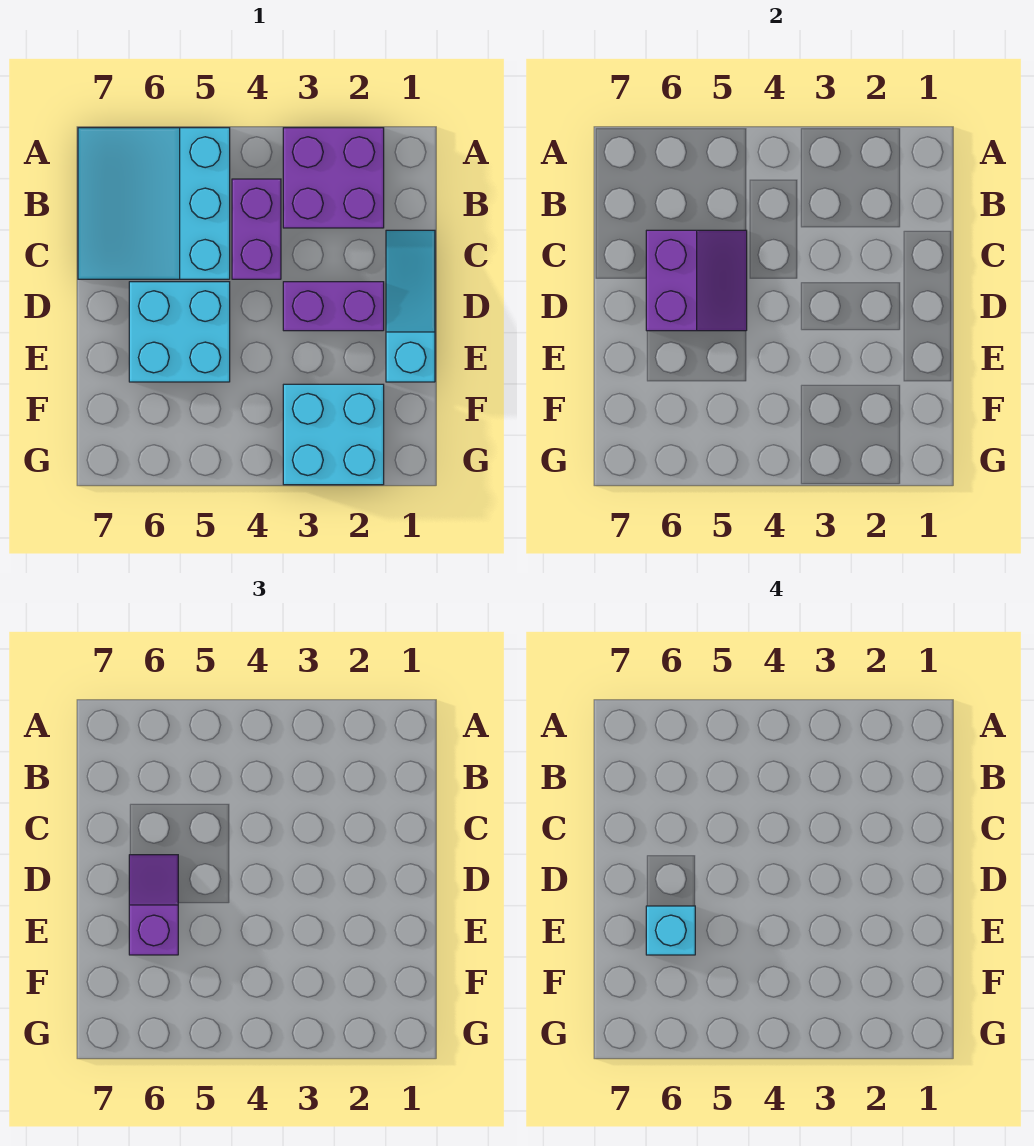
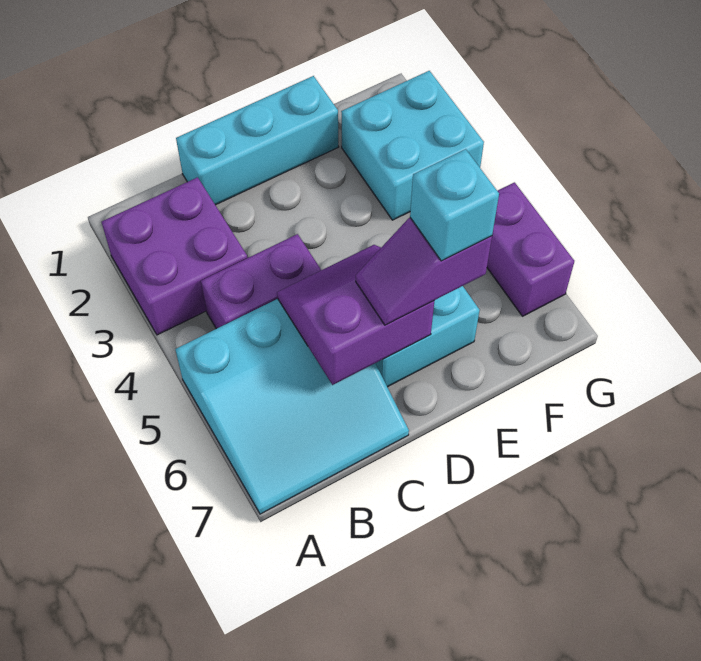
cyan 1x3 slope [386,230,435,382] -> cyan 1x3 brick [176,76,338,205]
purple 1x2 brick [283,282,384,331] -> purple 1x2 brick moved to [487,182,574,316]

